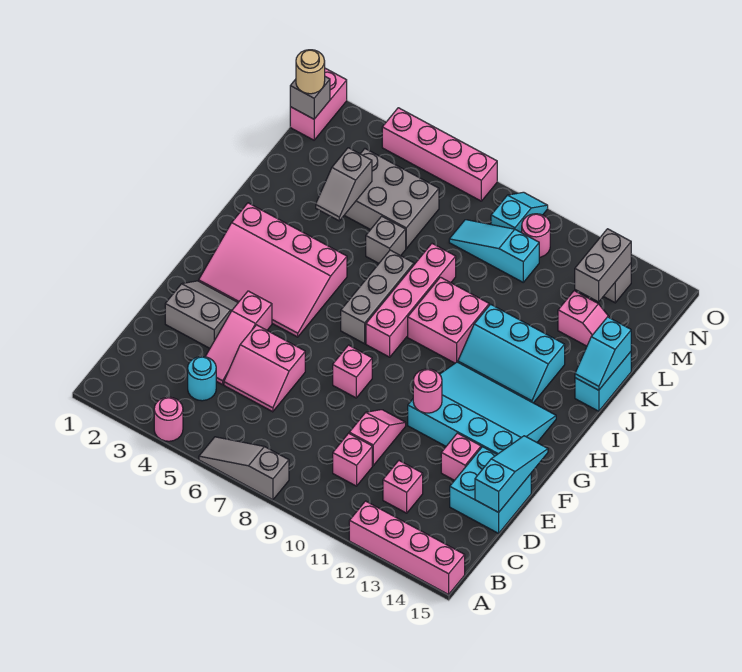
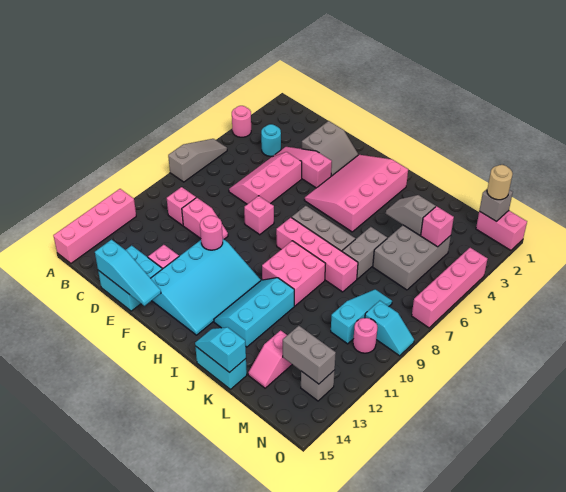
pink 1x1 brick [383,461,423,513] -> pink 1x1 brick moved to [421,206,454,247]
pink 2x2 slope [224,325,305,412] -> pink 2x3 slope [229,152,302,204]
grey 1x1 brick [366,216,406,263] -> grey 1x2 brick [342,227,387,279]

